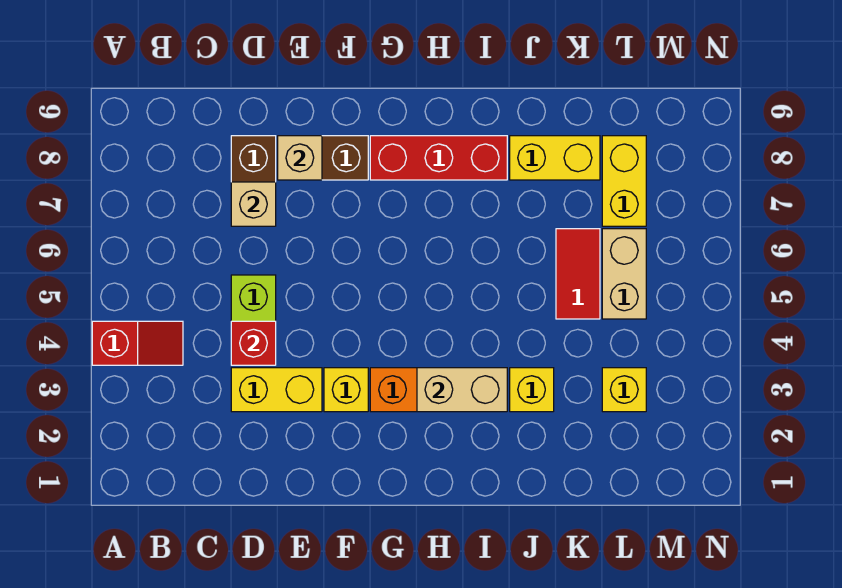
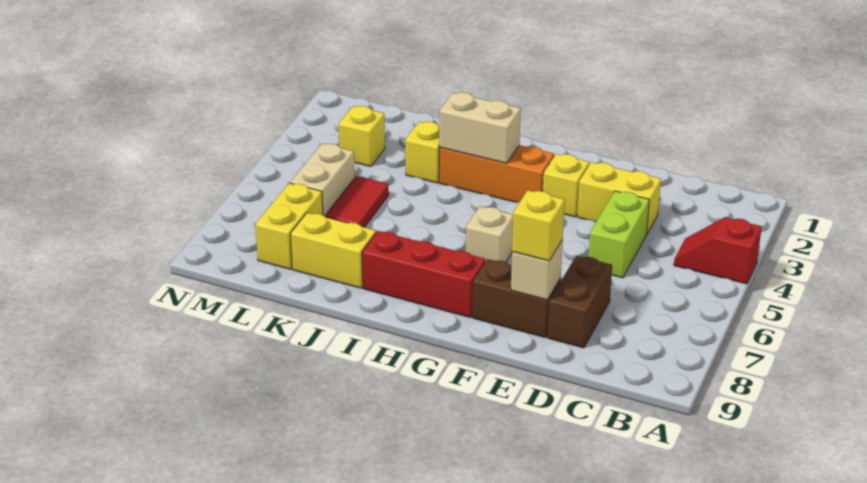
red 1x1 brick [231,321,276,365] -> none
tan 1x1 brick [231,182,276,226] -> tan 1x1 brick moved to [466,206,513,262]
none -> yellow 1x1 brick [512,190,565,261]

